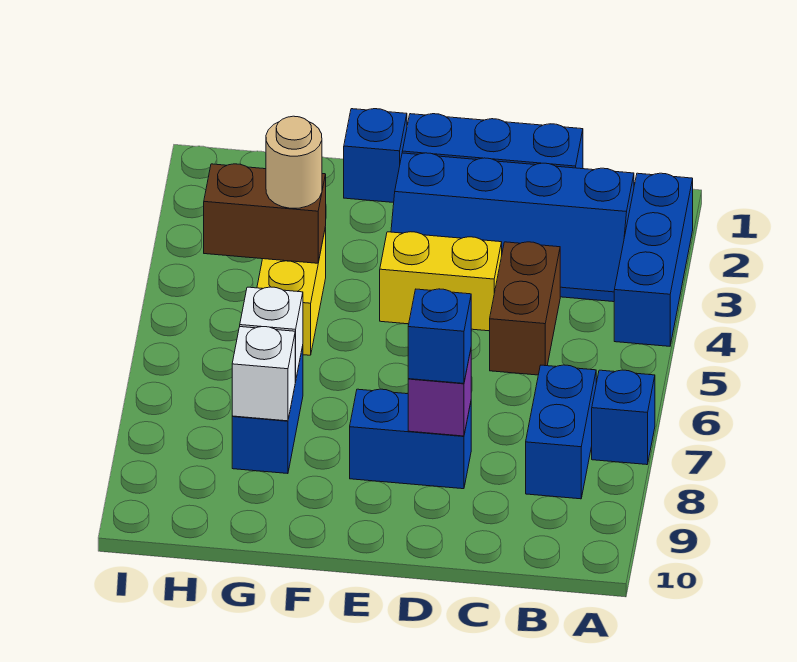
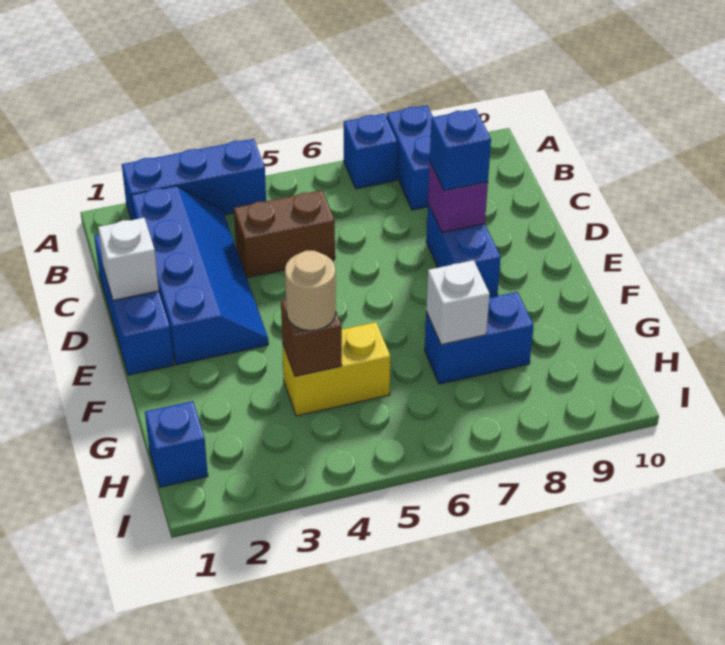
blue 1x2 brick [526,365,596,499] -> blue 1x2 brick turned to [387,105,433,210]
yellow 1x2 brick [380,232,502,331] -> none
blue 1x1 brick [344,109,407,203] -> blue 1x1 brick moved to [145,401,208,487]
brown 1x2 brick [204,164,326,263] -> brown 1x1 brick [281,300,342,376]
white 1x1 brick [232,327,295,421] -> white 1x1 brick moved to [98,218,159,300]

